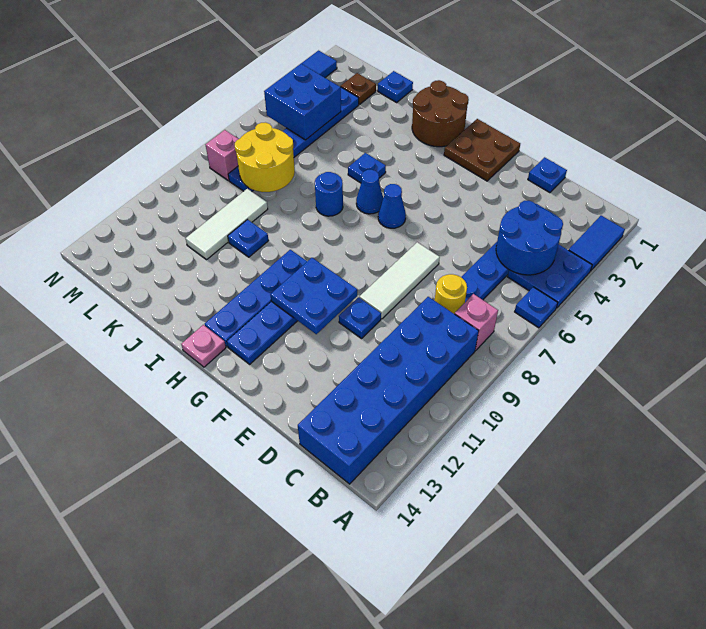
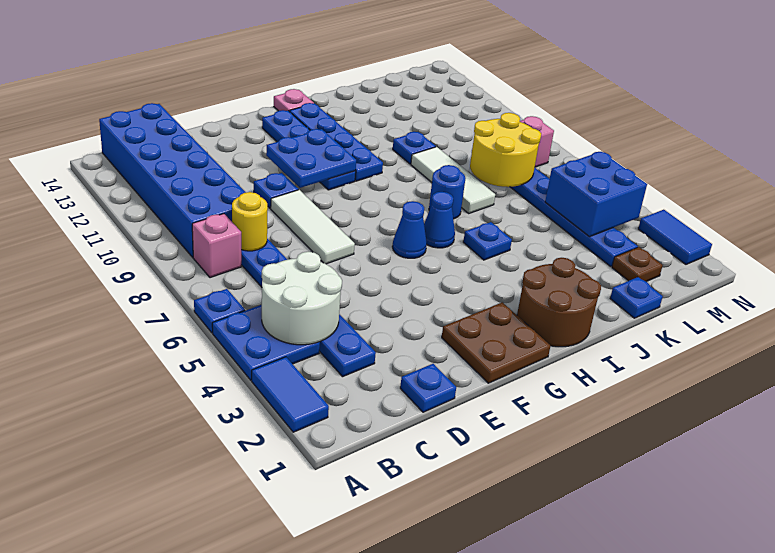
blue 2x2 round brick [496,201,563,275] -> white 2x2 round brick [262,252,342,345]
white 1x3 tile [186,189,268,260] -> white 1x3 tile moved to [411,147,495,213]

